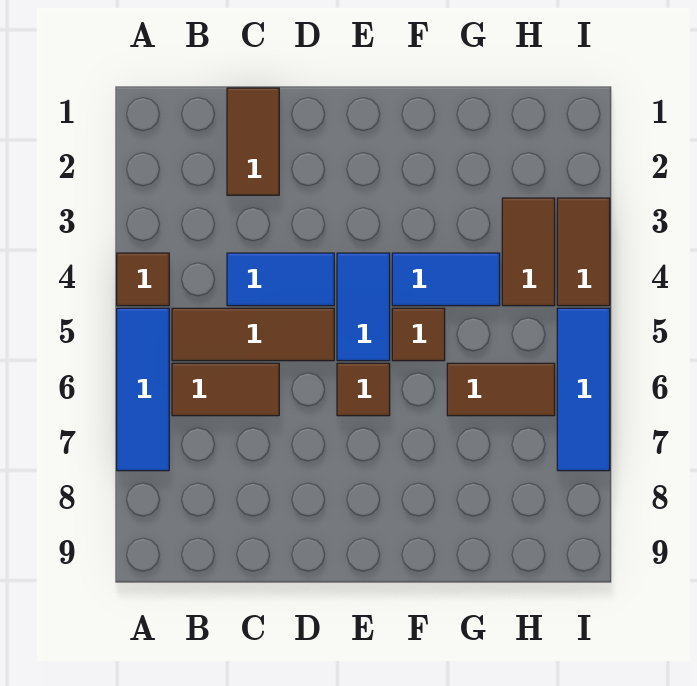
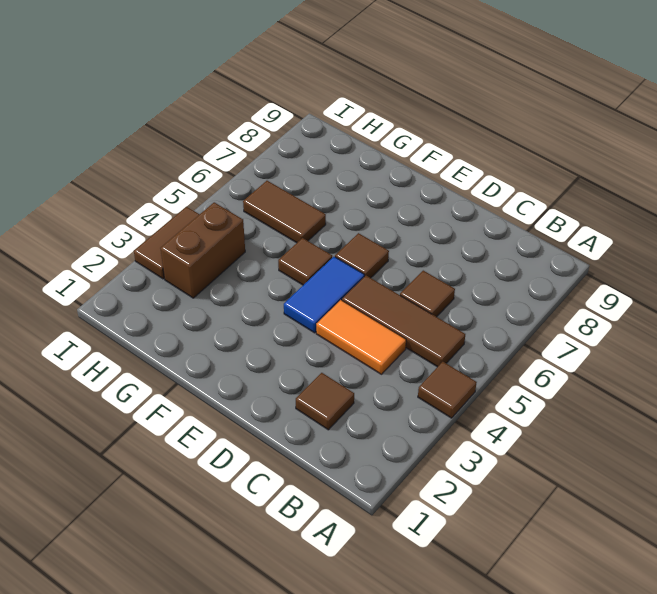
blue 1x3 tile [117,308,169,471] -> none
brown 1x2 tile [172,363,279,416] -> brown 1x1 tile [400,271,455,317]
brown 1x2 tile [227,88,279,195] -> brown 1x1 tile [296,373,354,430]
blue 1x2 tile [227,253,334,306] -> orange 1x2 tile [316,300,406,374]
blue 1x2 tile [392,253,500,306] -> none
brown 1x2 tile [502,198,555,306] -> brown 1x2 brick [160,202,245,298]
blue 1x3 tile [557,308,610,471] -> none

